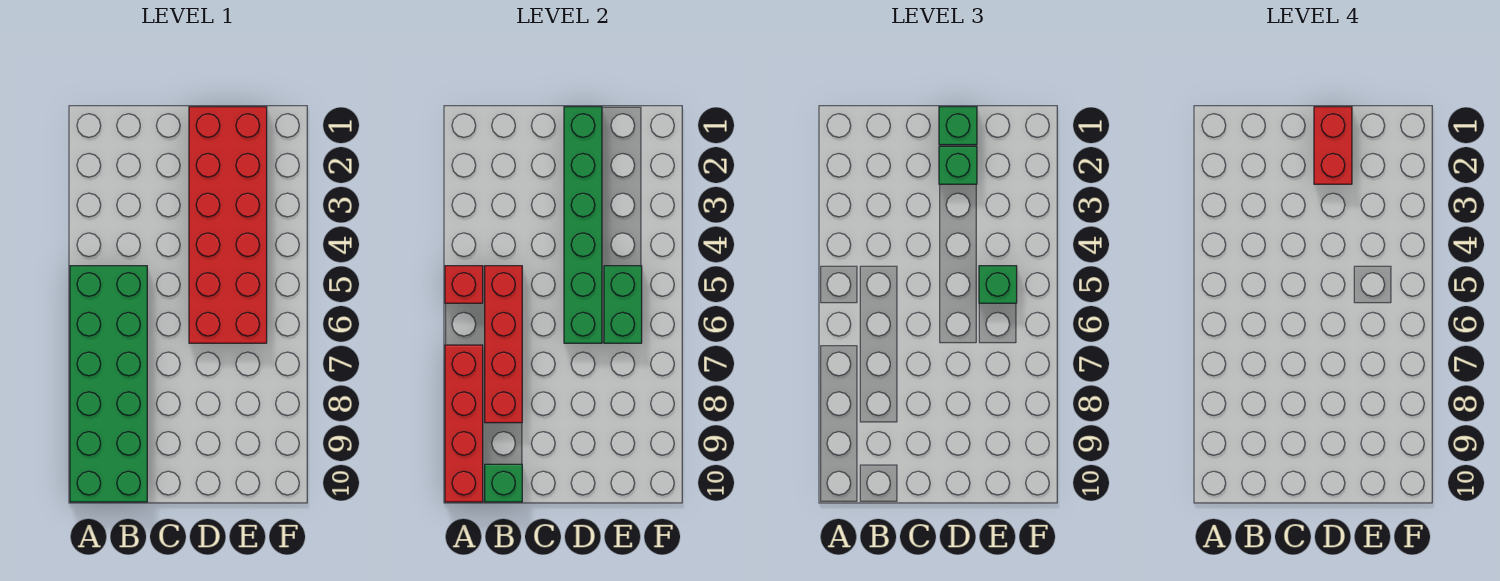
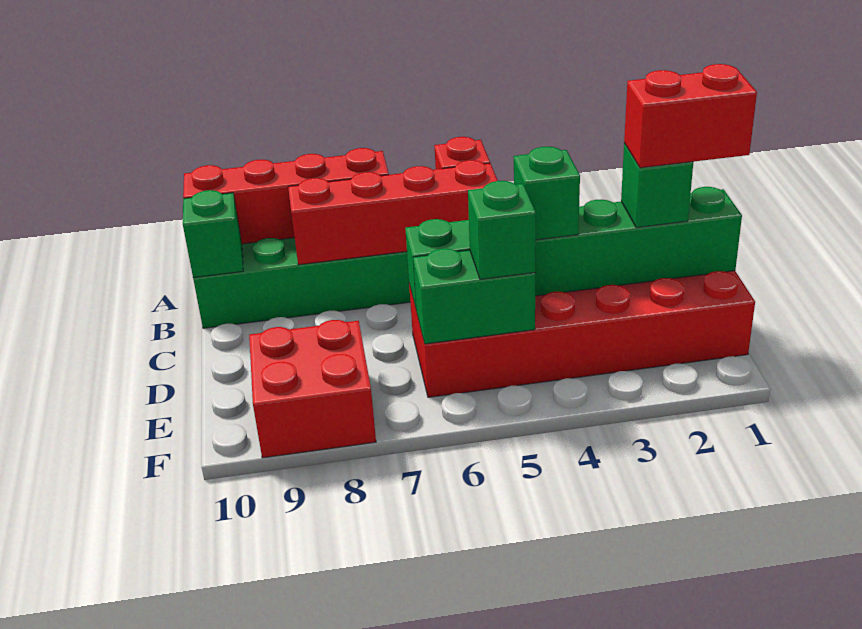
green 1x1 brick [939,107,977,145] -> green 1x1 brick moved to [514,146,580,240]
none -> red 2x2 brick [249,320,376,458]

